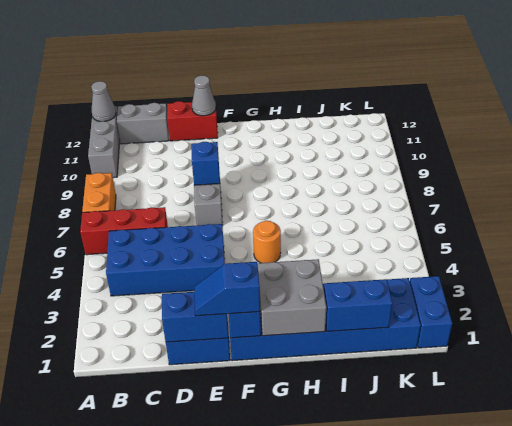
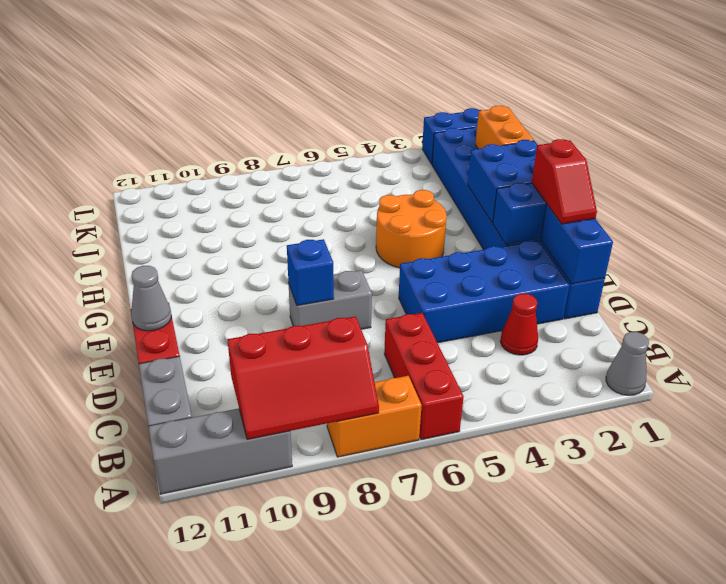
none -> red 2x3 slope [227,316,379,440]
grey 1x1 cone [91,81,116,122] -> grey 1x1 cone moved to [606,332,649,395]
blue 2x4 brick [106,224,225,296] -> blue 2x4 brick turned to [399,240,569,343]
none -> red 1x1 cone [500,294,538,355]
blue 1x2 slope [194,262,260,316] -> red 1x2 slope [532,139,597,224]
grey 2x2 brick [258,259,326,336] -> blue 2x2 brick [468,140,537,223]
orange 1x1 round brick [253,221,281,263] -> orange 2x2 round brick [376,190,447,268]
blue 1x2 brick [324,279,392,331] -> orange 1x2 brick [475,106,534,149]

